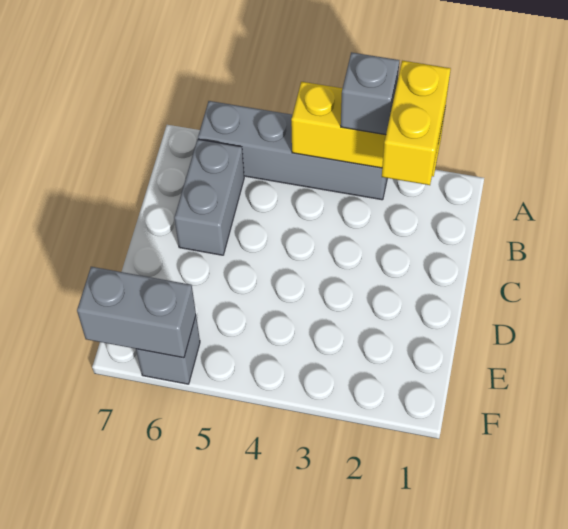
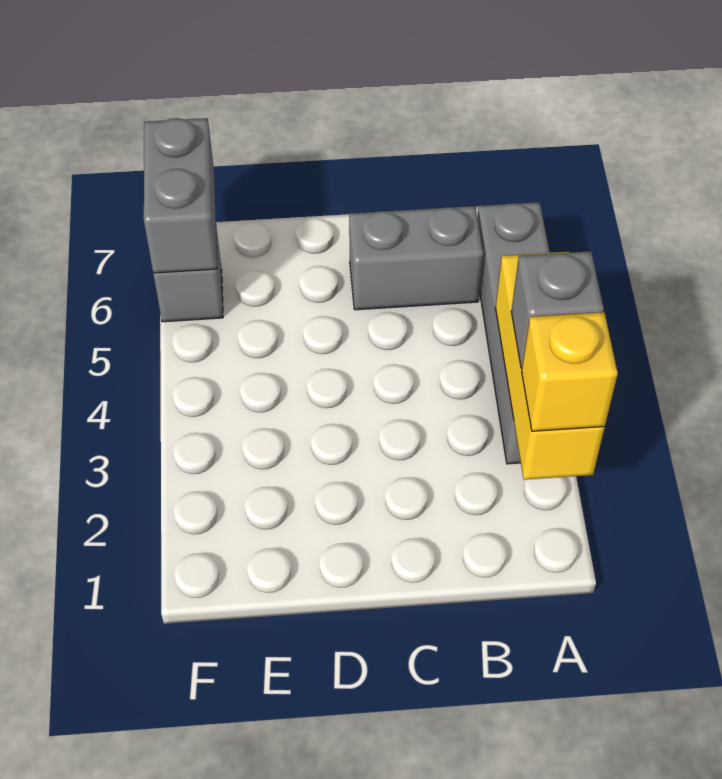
yellow 1x2 brick [382,61,451,185] -> yellow 1x1 brick [522,312,618,431]

